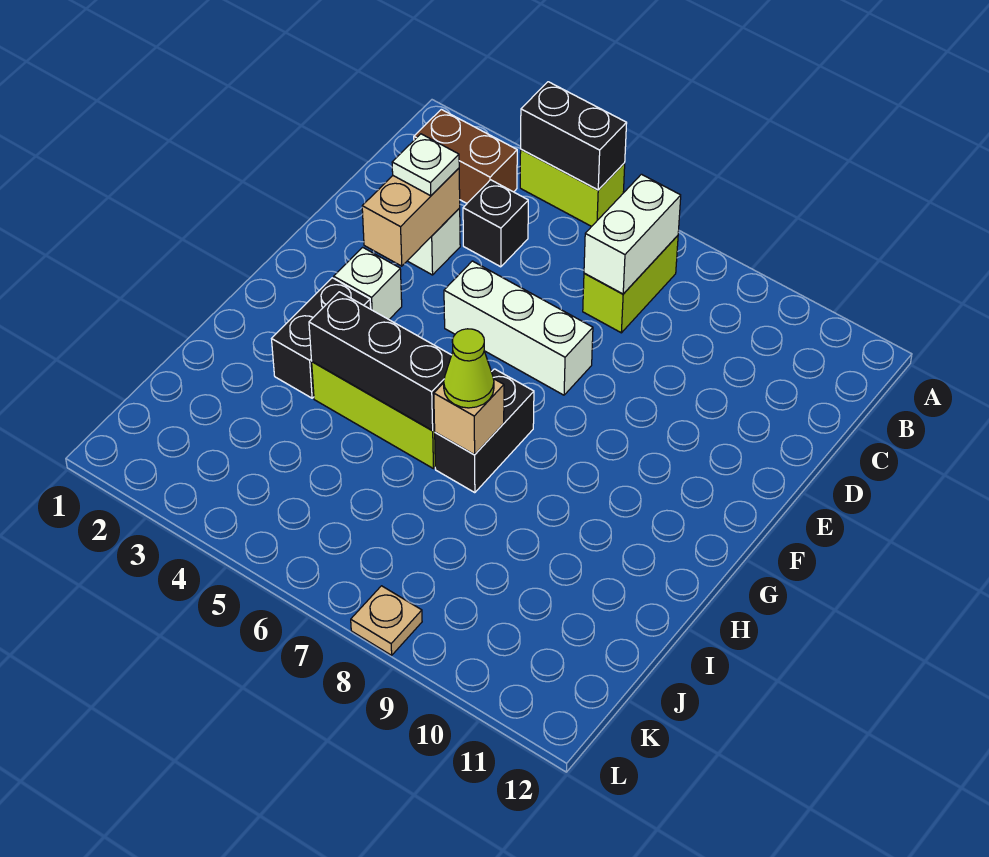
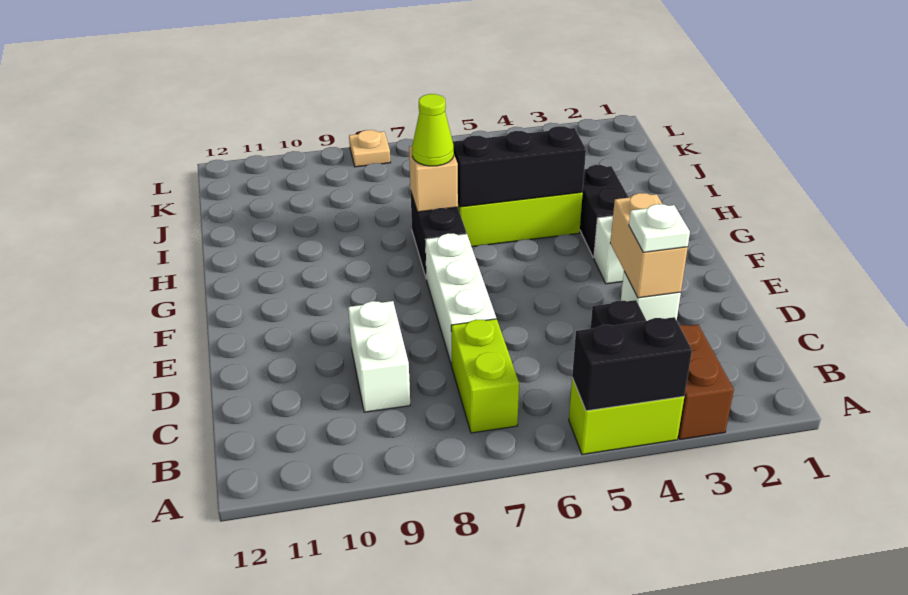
brown 1x2 brick [414,109,517,203] -> brown 1x2 brick turned to [678,324,734,439]
white 1x2 brick [584,174,681,294] -> white 1x2 brick moved to [348,301,410,412]
white 1x3 brick [444,261,593,395] -> white 1x3 brick turned to [426,233,496,366]

